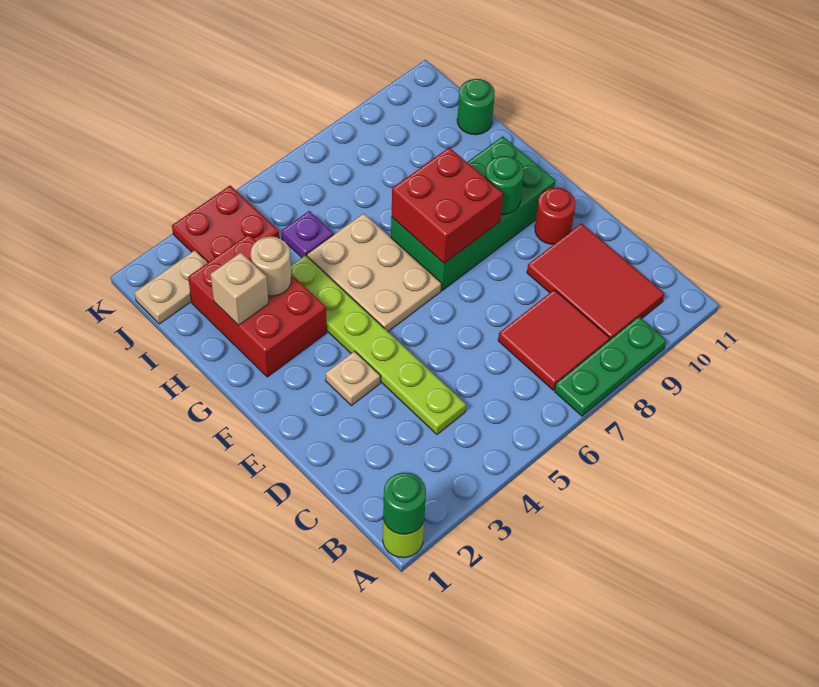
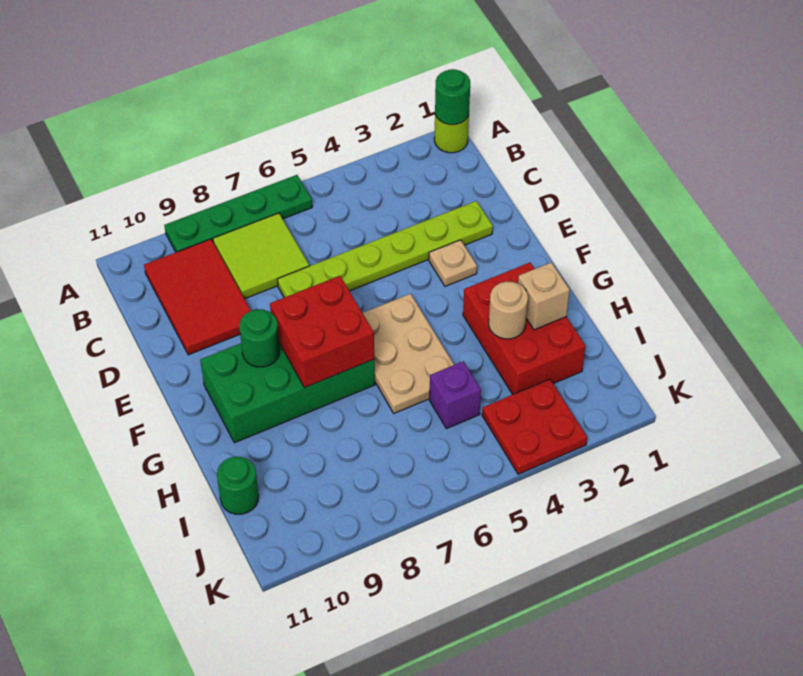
green 1x3 plate [555,317,666,416] -> green 1x4 plate [164,175,312,252]
red 2x2 tile [498,290,610,390] -> lime 2x2 tile [213,213,309,299]
lime 1x6 plate [291,255,466,434] -> lime 1x6 plate turned to [277,201,493,298]
red 1x1 round brick [535,188,575,244] -> none
purple 1x1 plate [281,211,334,257] -> purple 1x1 brick [429,361,481,429]
tan 1x2 plate [135,250,208,324] -> none

